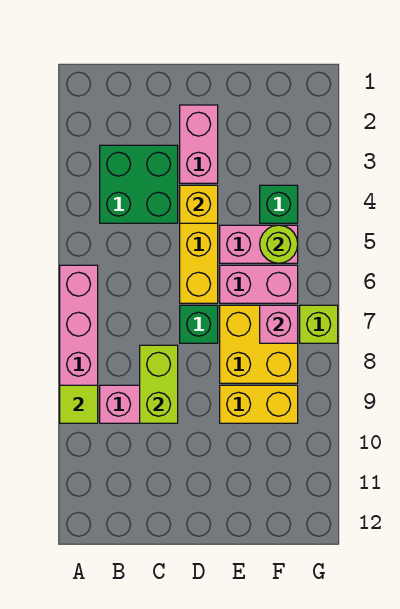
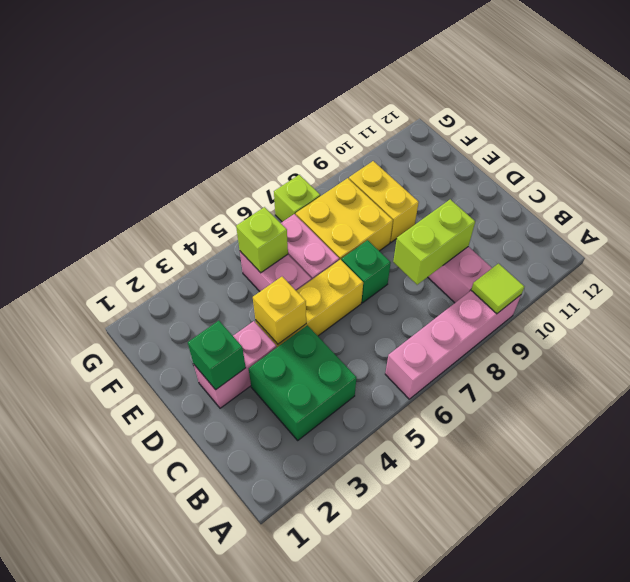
green 1x1 brick [260,185,298,223] -> green 1x1 brick moved to [188,321,246,390]
lime 1x1 round brick [260,225,298,263] -> lime 1x1 brick [236,207,288,273]
pink 1x1 brick [260,305,298,343] -> none

